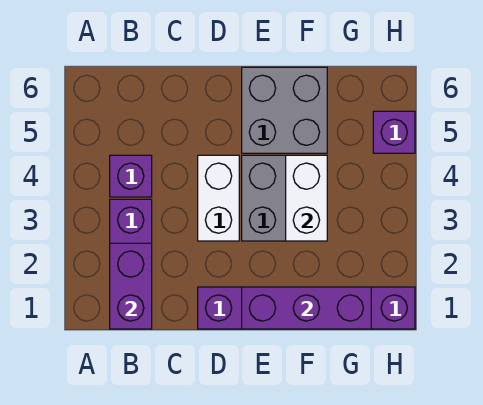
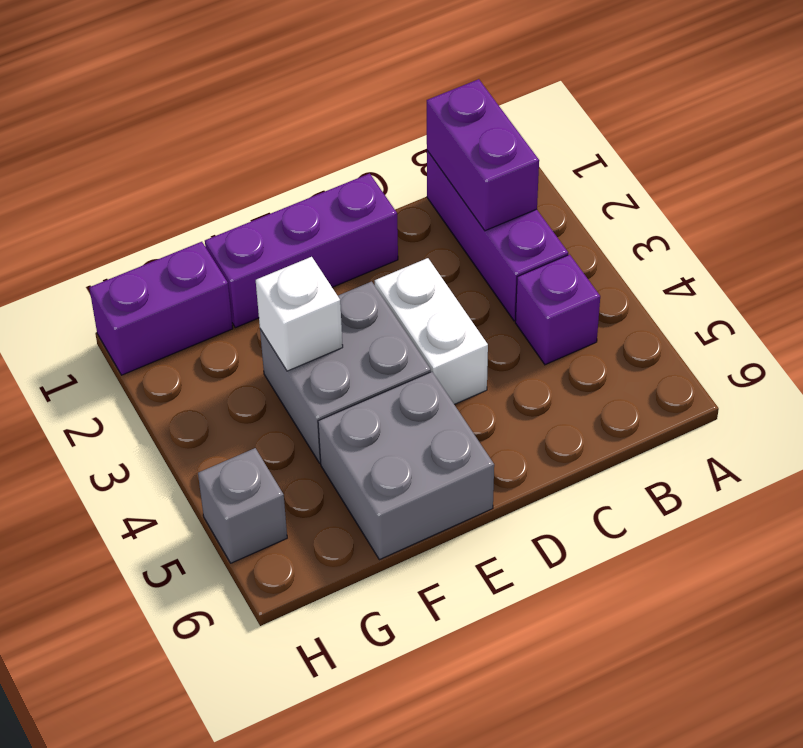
purple 1x3 brick [242,287,371,329] -> none
white 1x2 brick [286,155,327,241] -> white 1x1 brick [256,257,343,371]
purple 1x1 brick [373,111,415,153] -> grey 1x1 brick [198,448,287,563]

